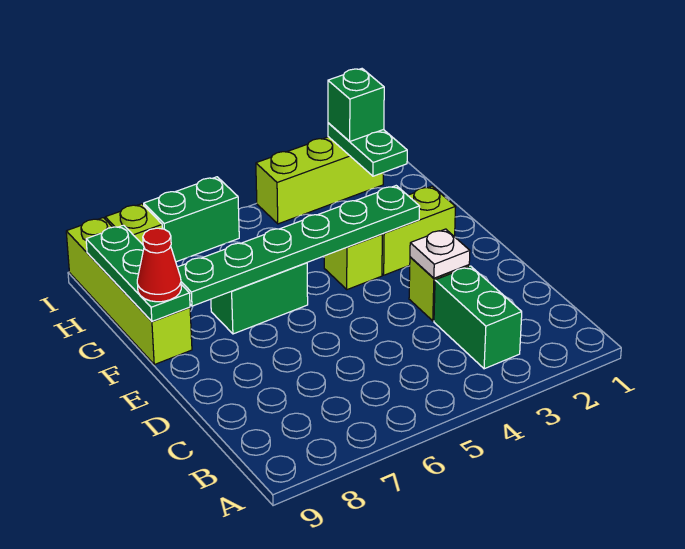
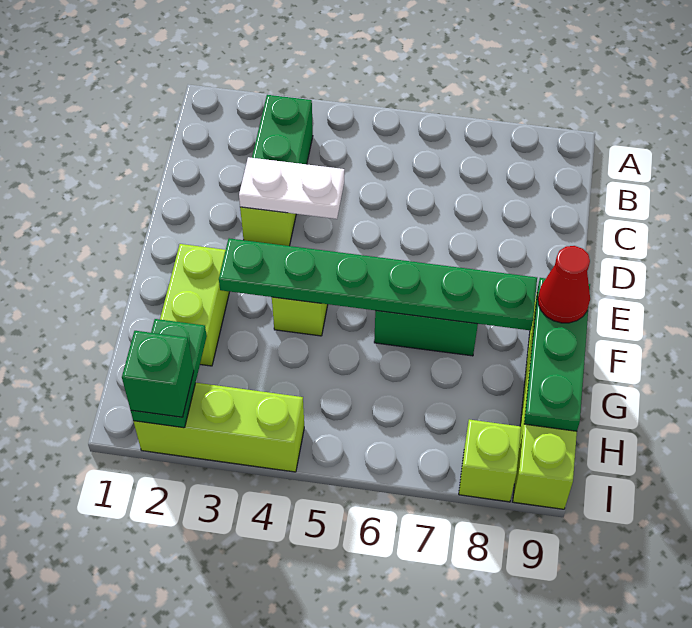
white 1x1 plate [410,229,470,278] -> white 1x2 plate [239,157,344,219]
lime 1x2 brick [382,186,456,275] -> lime 1x2 brick turned to [160,244,229,366]
green 1x2 brick [144,177,239,262] -> none

